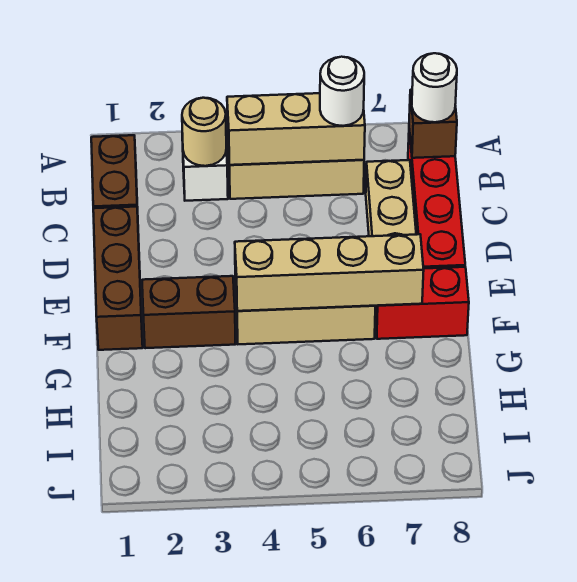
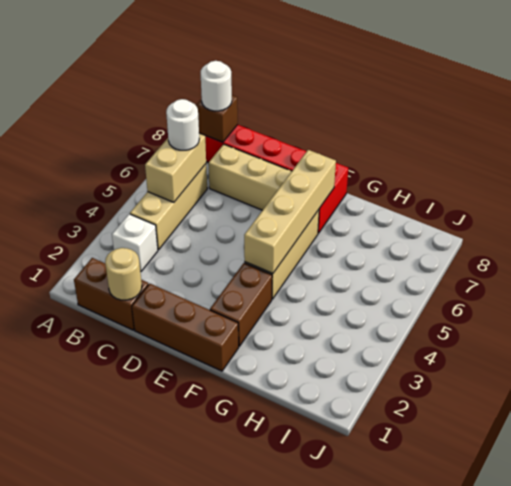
tan 1x1 round brick [182,98,226,166] -> tan 1x1 round brick moved to [105,248,142,300]
tan 1x3 brick [227,93,365,165] -> tan 1x2 brick [145,133,206,202]

